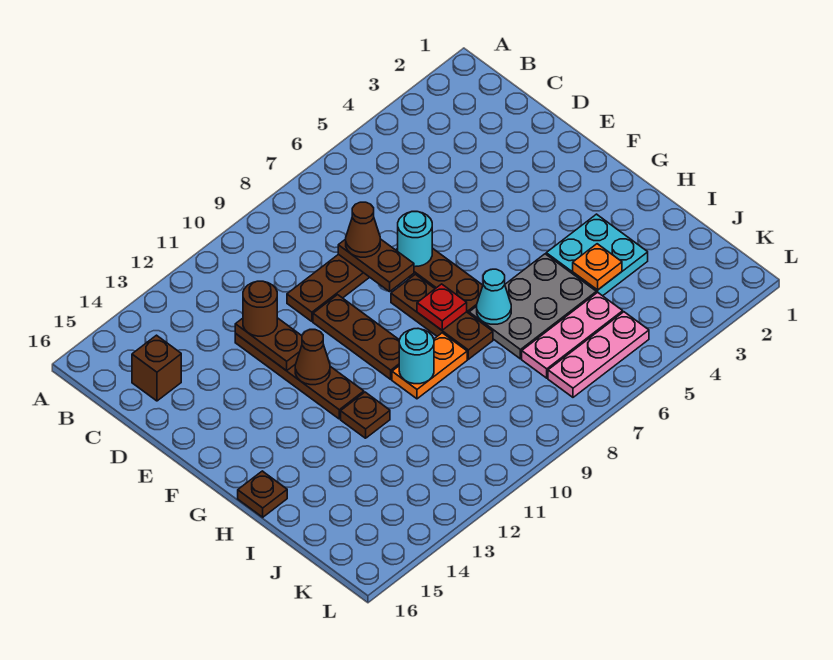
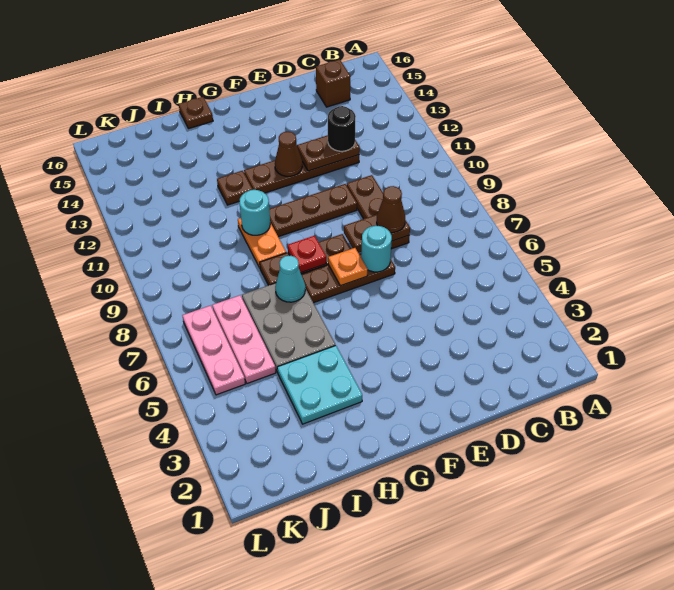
brown 1x1 round brick [243,281,277,336] -> black 1x1 round brick [328,106,356,151]
orange 1x1 plate [573,244,622,290] -> orange 1x1 plate moved to [328,248,368,286]

